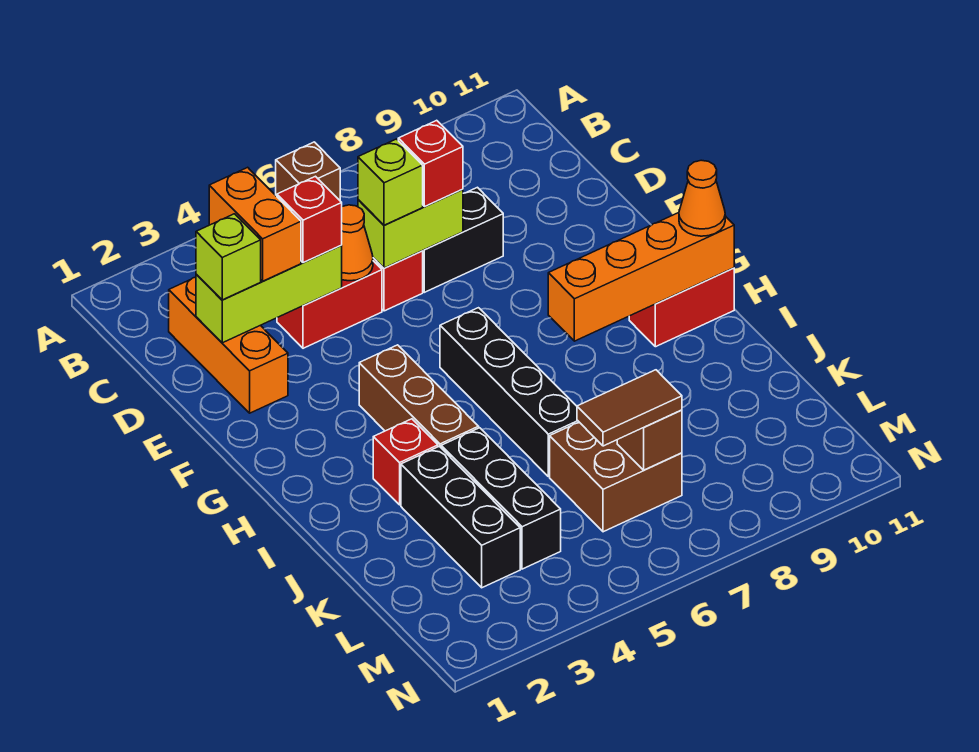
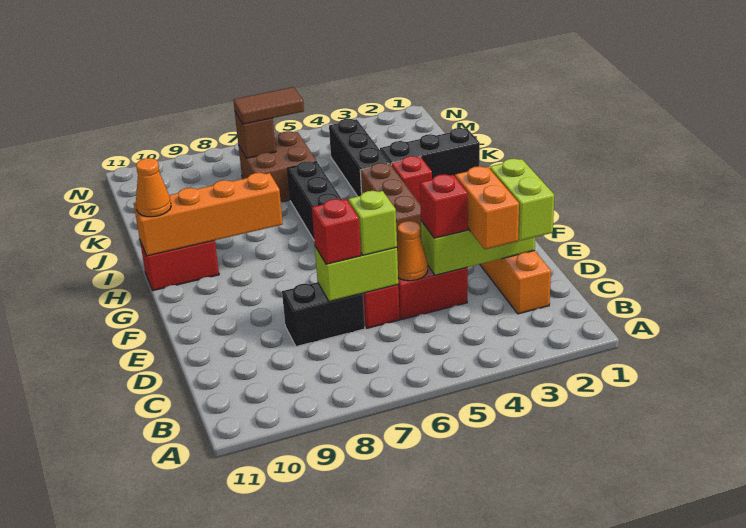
brown 1x1 brick [276,142,340,200] -> none
lime 1x1 brick [196,214,261,300] -> lime 1x2 brick [490,159,554,241]
black 1x3 brick [401,446,520,588] -> black 1x3 brick turned to [380,128,480,179]

